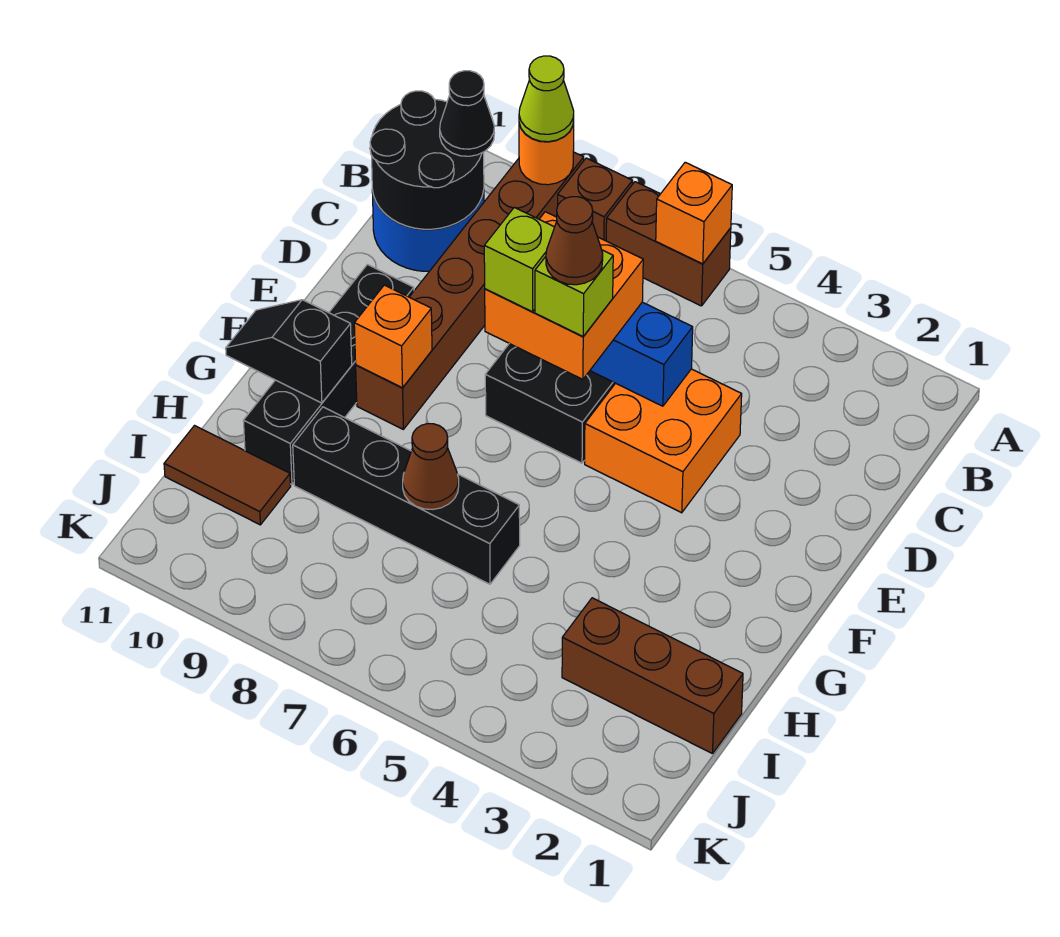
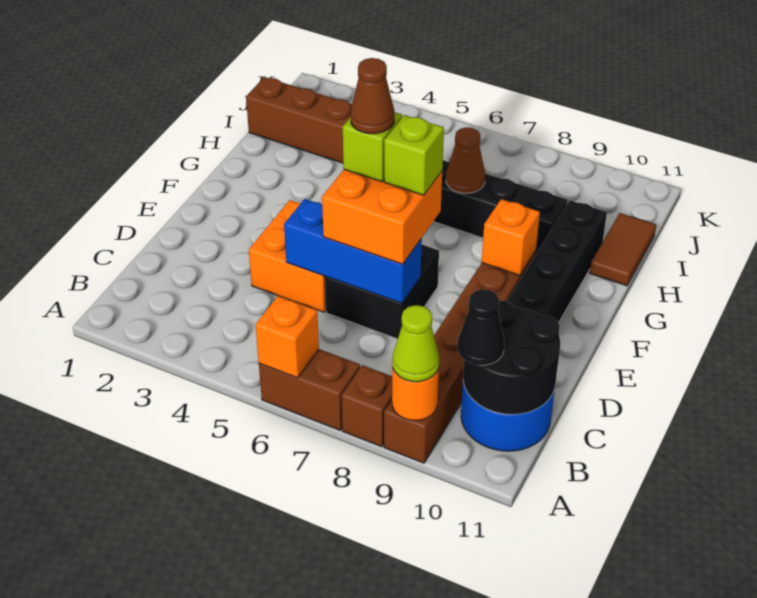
black 1x2 slope [226,300,352,403] -> none
brown 1x2 tile [164,426,291,525] -> brown 1x2 tile turned to [590,213,656,286]

